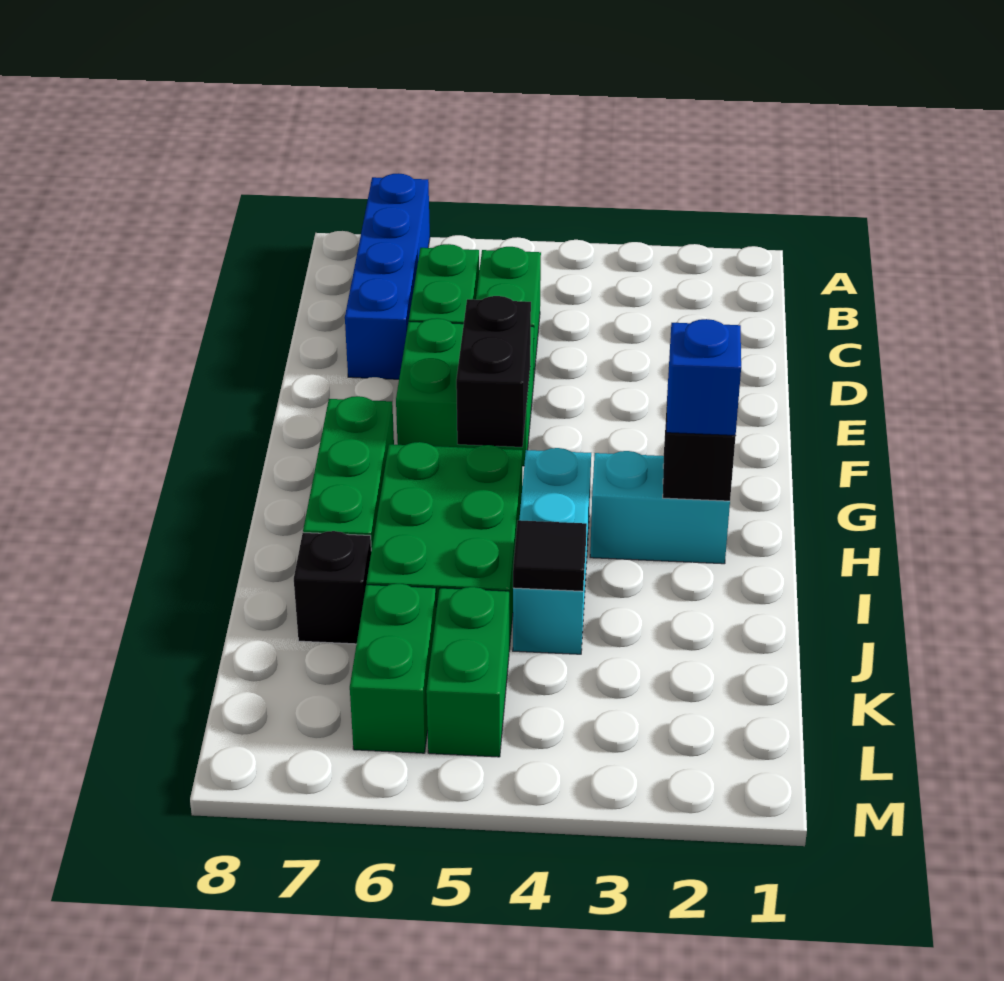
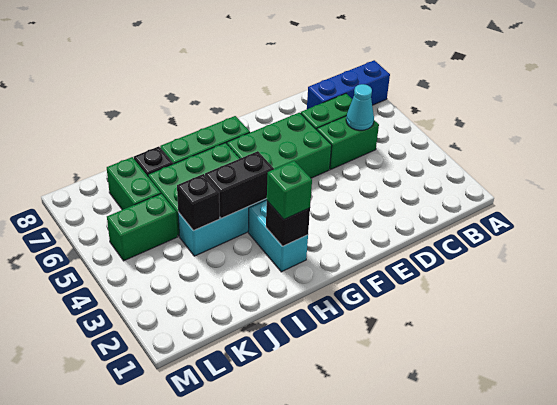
blue 1x4 brick [345,173,430,379] -> blue 1x3 brick [307,60,390,109]
none -> cyan 1x1 cone [346,84,374,130]
green 2x2 brick [396,318,534,466] -> green 2x3 brick [227,113,332,178]
black 1x2 brick [456,296,531,447] -> black 1x2 brick moved to [205,151,274,218]
blue 1x1 brick [667,319,741,436] -> green 1x1 brick [266,161,312,219]
black 1x1 tile [513,520,587,591] -> black 1x1 brick [177,174,220,231]
green 1x2 brick [350,584,436,753] -> green 1x2 brick turned to [107,157,161,210]

